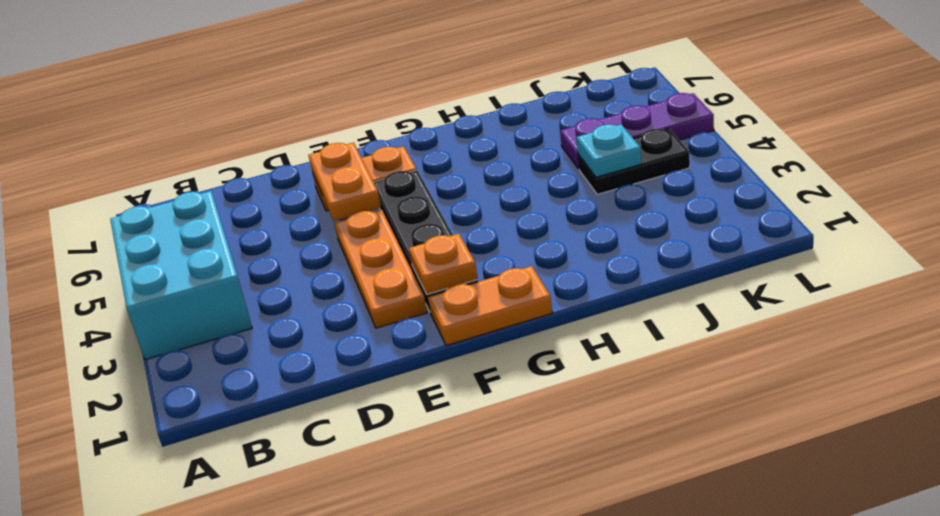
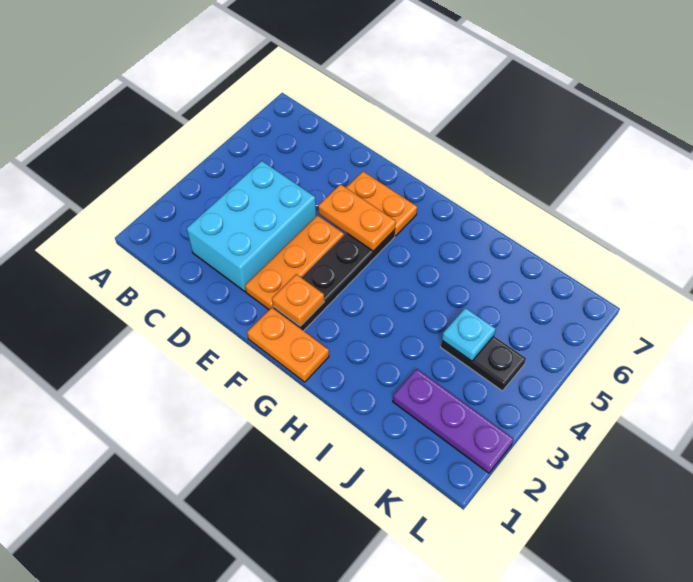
cyan 2x3 brick [110,191,252,360] -> cyan 2x3 brick moved to [187,161,316,291]
orange 1x2 plate [308,142,381,221] -> orange 1x2 plate turned to [318,184,396,251]
purple 1x3 plate [560,93,714,169] -> purple 1x3 plate moved to [393,369,514,473]

